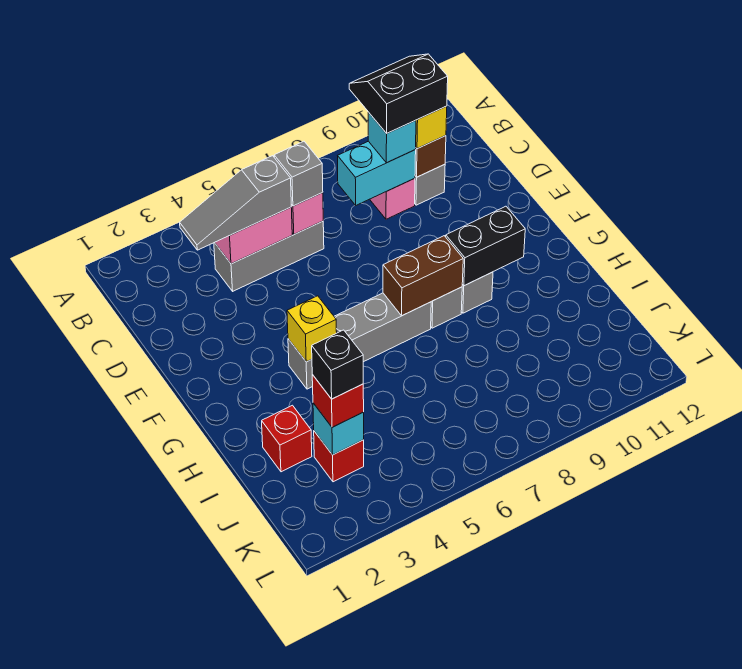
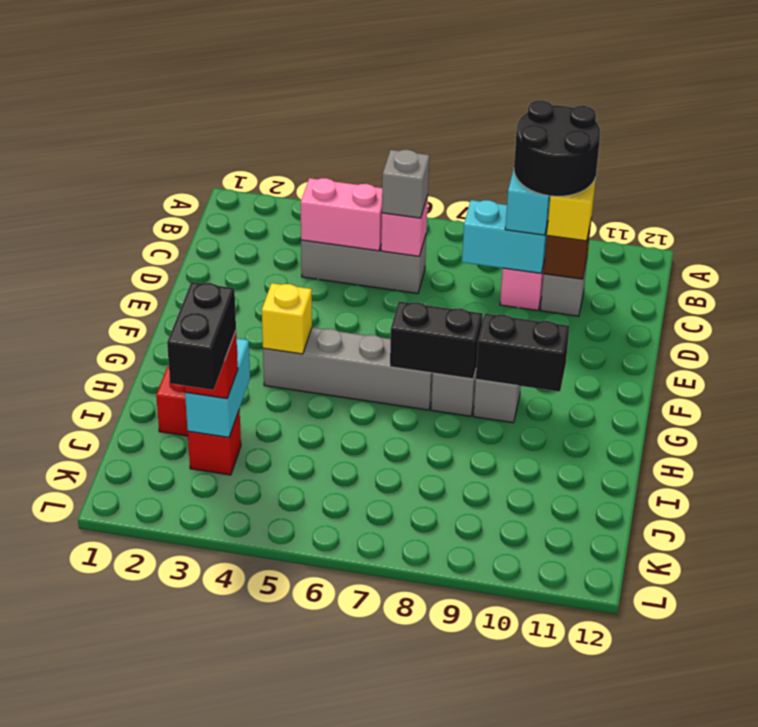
black 2x2 slope [349,54,448,133] -> black 2x2 round brick [514,100,600,196]
grey 1x3 slope [180,156,291,250] -> none
brown 1x2 brick [383,236,463,316] -> black 1x2 brick [390,301,483,379]
cyan 1x1 brick [313,403,364,455] -> cyan 1x2 brick [185,338,250,437]
black 1x1 brick [312,330,363,399] -> black 1x2 brick [167,282,236,390]

